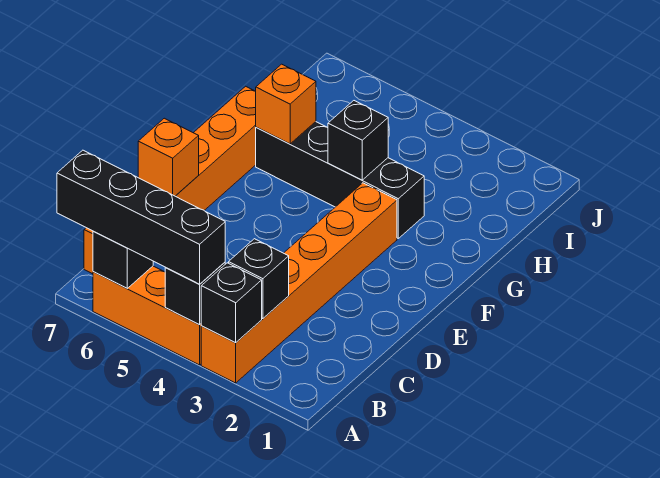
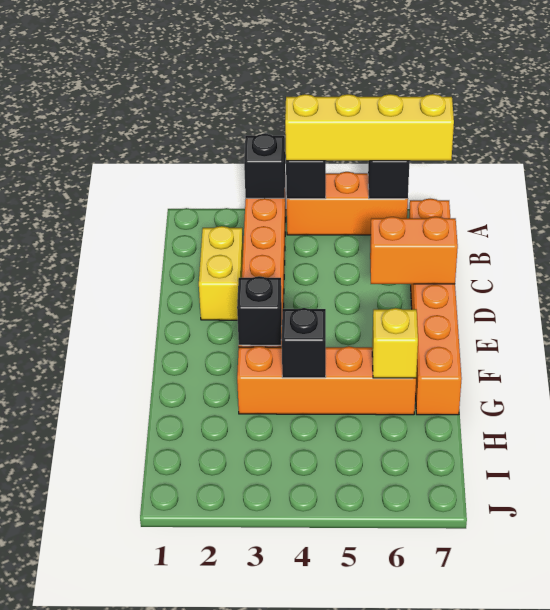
black 1x4 brick [57,150,225,284] -> yellow 1x4 brick [285,94,454,161]
black 1x1 brick [229,239,289,319] -> black 1x1 brick moved to [237,276,282,345]
none -> yellow 1x2 brick [199,226,243,320]
orange 1x1 brick [138,118,199,196] -> orange 1x2 brick [370,217,458,284]
black 1x4 brick [256,122,424,238] -> orange 1x4 brick [237,346,416,415]
orange 1x1 brick [256,64,316,144] -> yellow 1x1 brick [372,308,418,378]

